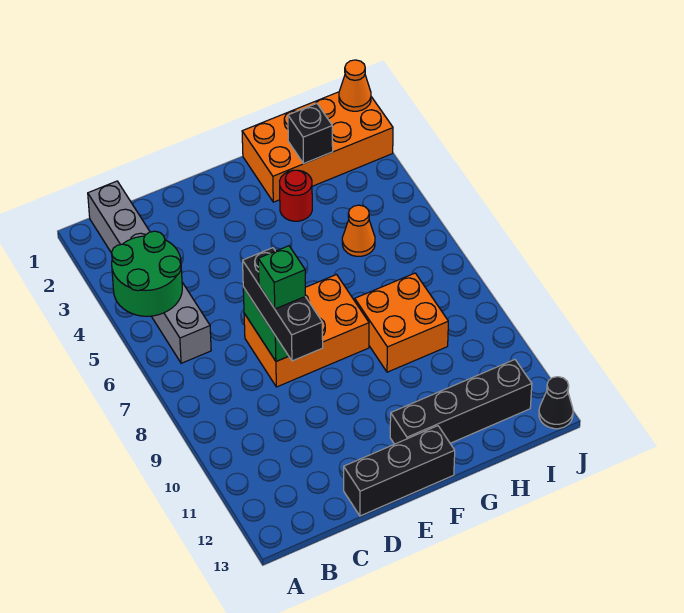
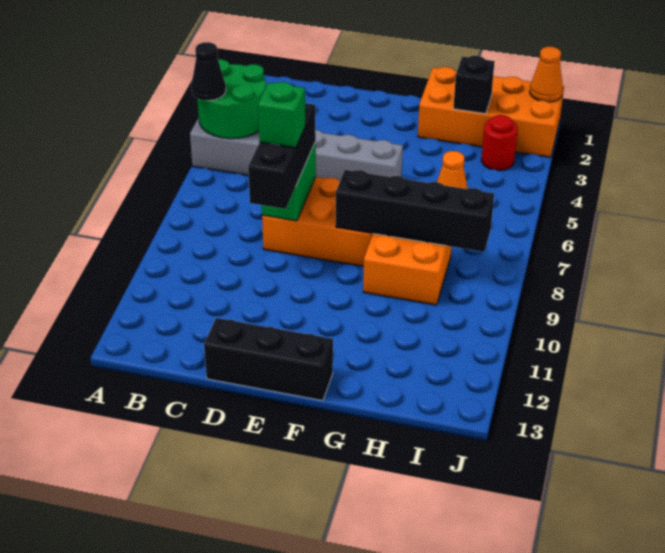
grey 1x6 brick [88,181,211,363] -> grey 1x6 brick turned to [190,118,403,181]
black 1x4 brick [390,360,532,444] -> black 1x4 brick moved to [336,170,494,252]
red 1x1 round brick [280,170,312,221] -> red 1x1 round brick moved to [481,115,518,171]
black 1x1 cone [539,377,573,429] -> black 1x1 cone moved to [191,42,226,101]

